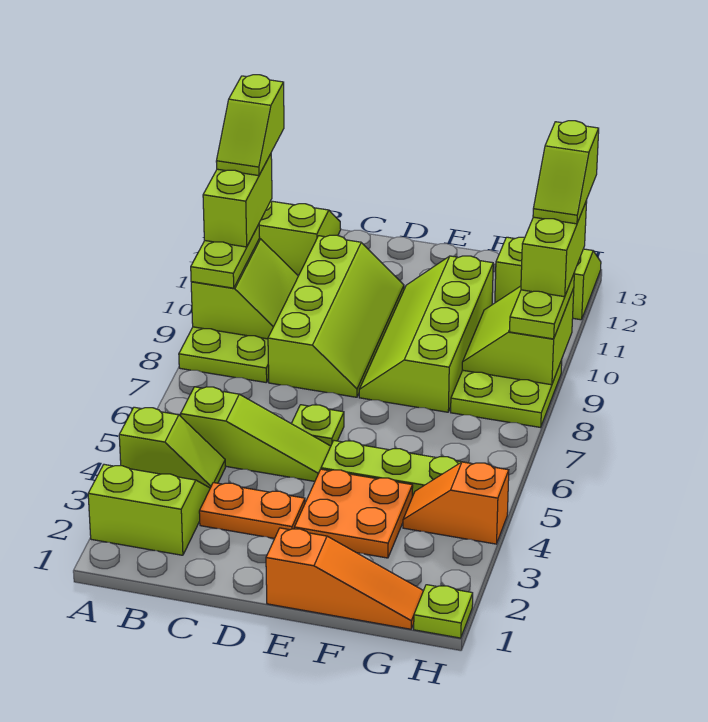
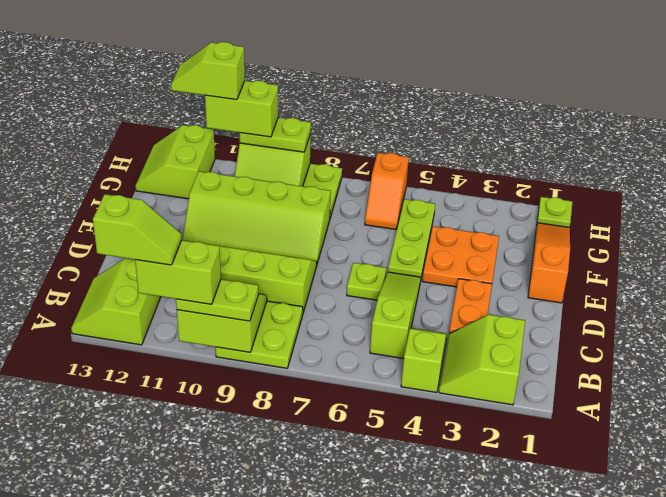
orange 1x2 slope [403,462,509,544] -> orange 1x2 slope moved to [365,153,409,230]
lime 1x2 slope [533,121,599,224] -> lime 1x2 slope turned to [171,42,245,100]

